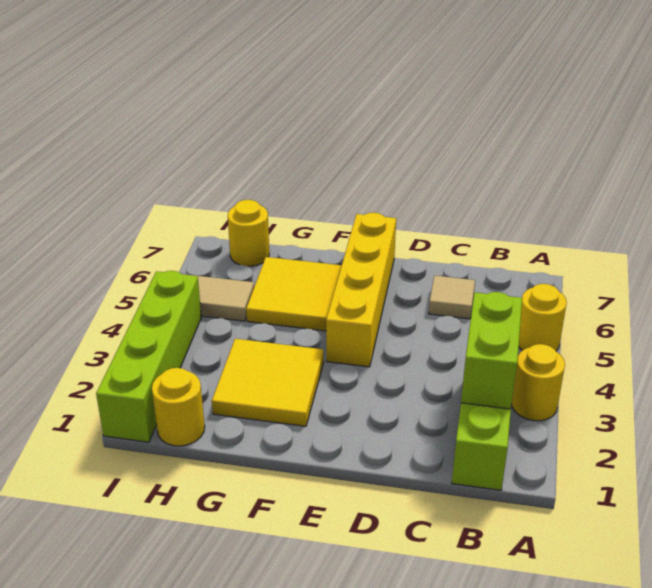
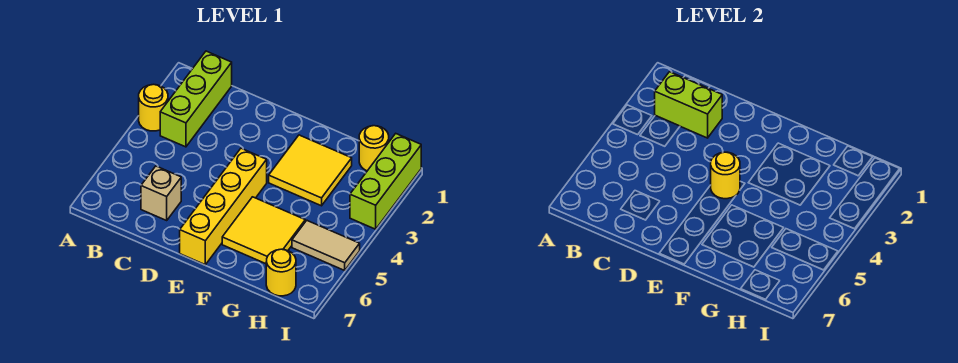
yellow 1x1 round brick [519,284,567,351] -> yellow 1x1 round brick moved to [711,152,740,199]
lime 1x2 brick [461,292,522,409] -> lime 1x2 brick turned to [655,72,722,138]
tan 1x1 tile [429,275,475,319] -> tan 1x1 brick [141,166,181,220]
lime 1x4 brick [96,271,201,442] -> lime 1x3 brick [350,134,421,229]

